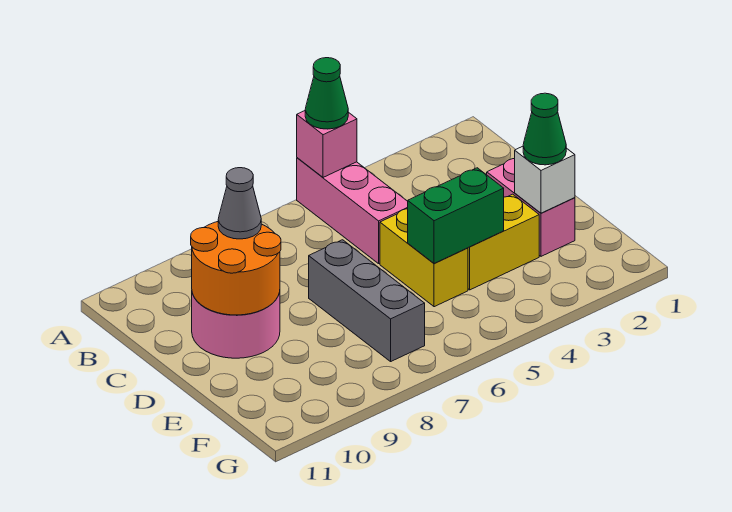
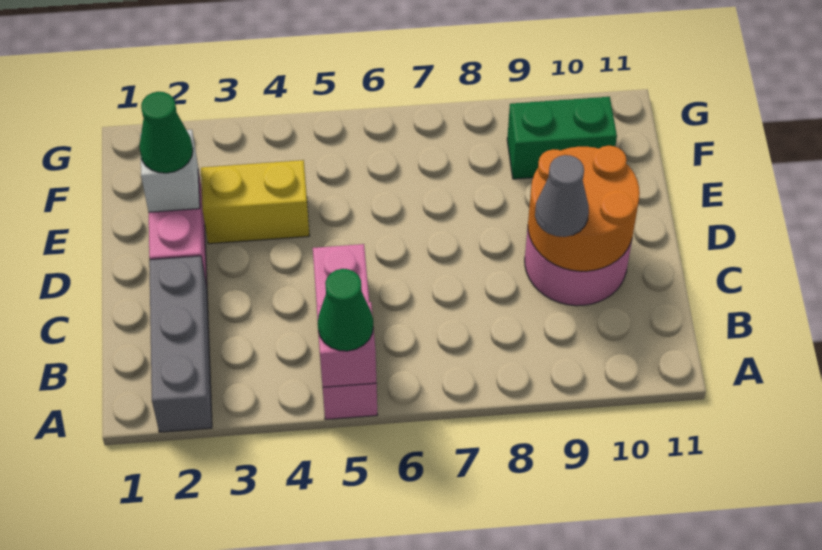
yellow 1x2 brick [380,209,468,307] -> none
grey 1x3 brick [309,240,425,361] -> grey 1x3 brick moved to [149,256,212,432]
green 1x2 brick [408,168,504,263] -> green 1x2 brick moved to [507,97,617,179]

